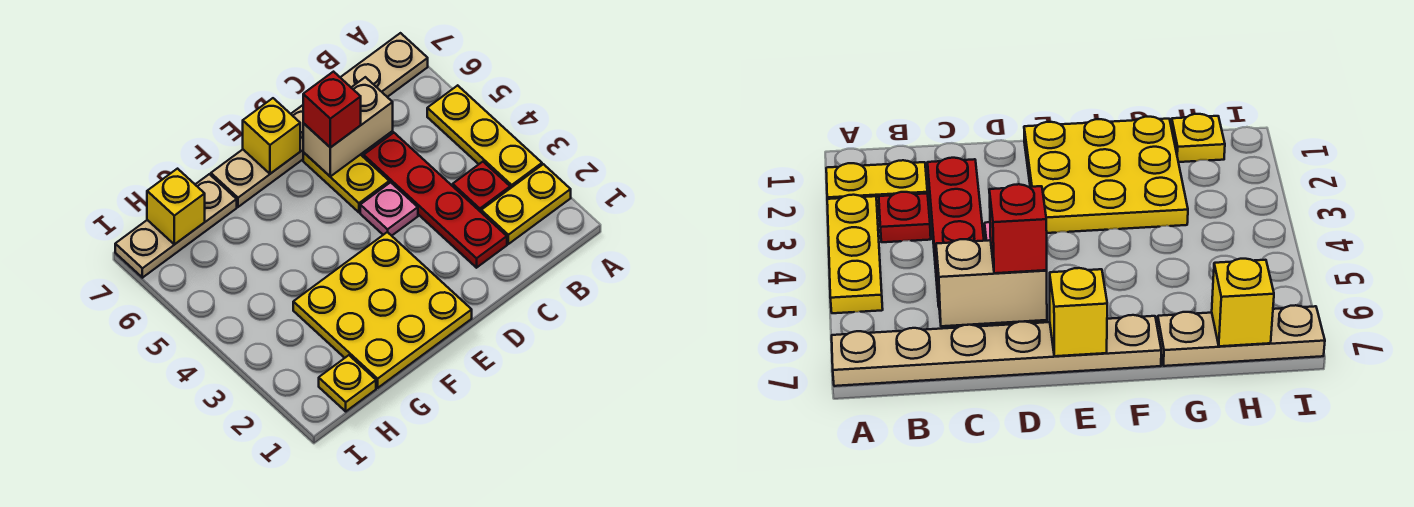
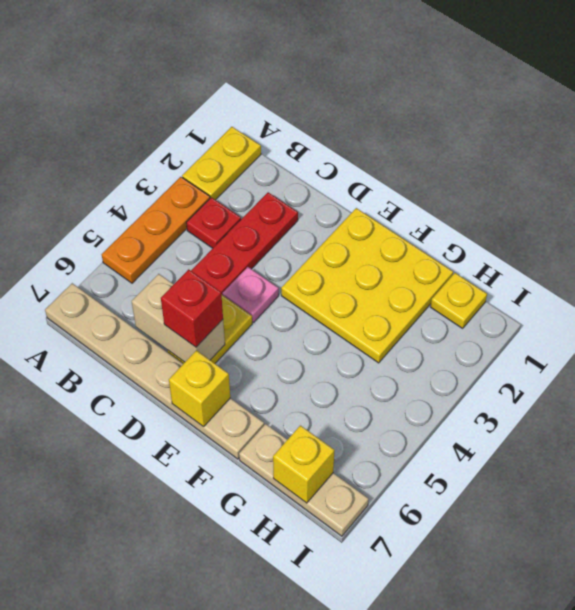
yellow 1x2 plate [481,164,571,244] -> yellow 1x2 plate turned to [182,127,261,200]
yellow 1x3 plate [427,85,542,188] -> orange 1x3 plate [102,177,210,283]

